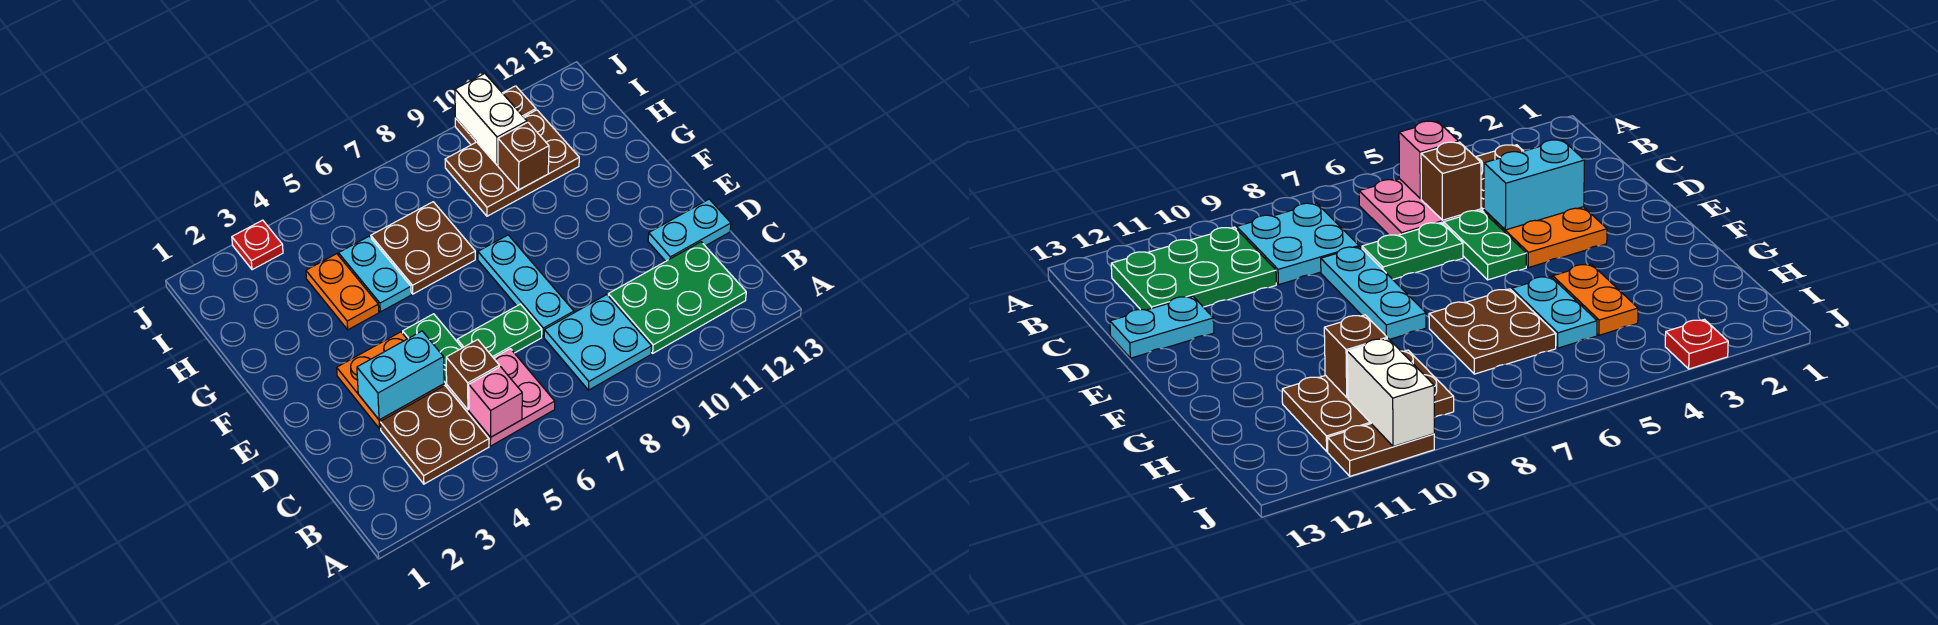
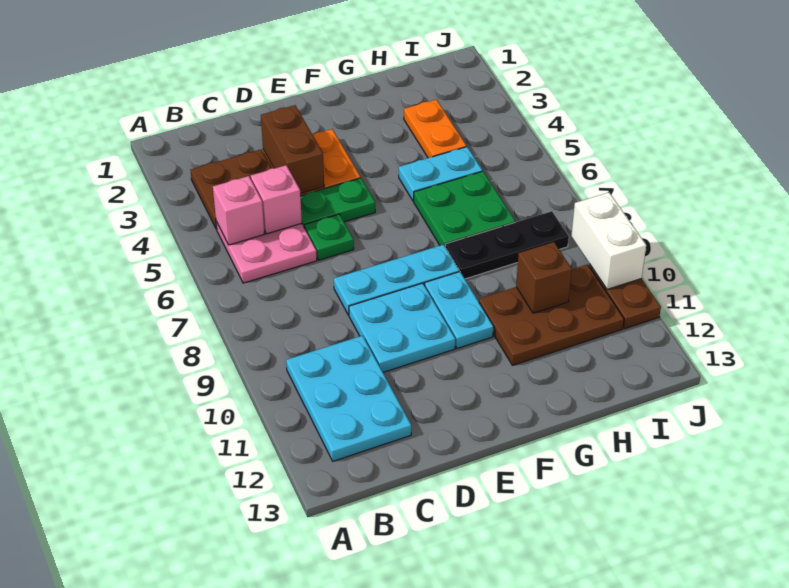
cyan 2x2 plate [544,295,652,390] -> cyan 2x2 plate moved to [349,283,455,372]
green 2x3 plate [608,242,746,353] -> cyan 2x3 plate [286,336,411,461]
brown 1x1 brick [446,340,499,410] -> pink 1x1 brick [251,165,302,234]
cyan 1x2 brick [357,331,444,420] -> brown 1x2 brick [261,105,324,194]
green 1x2 plate [457,304,542,358] -> green 1x1 plate [304,214,354,260]
cyan 1x2 plate [648,199,731,261] -> cyan 1x2 plate moved to [425,272,493,348]
orange 1x2 plate [306,254,379,330] -> orange 1x2 plate turned to [404,99,467,158]
brown 2x2 plate [371,202,475,294] -> green 2x2 plate [414,171,516,245]
none -> black 1x3 plate [445,211,569,279]
brown 2x3 plate [445,110,579,216] -> brown 2x3 plate turned to [479,264,624,365]
white 1x2 brick [455,74,527,165] -> white 1x2 brick turned to [571,193,646,289]
red 1x1 plate [232,220,283,270] -> none

